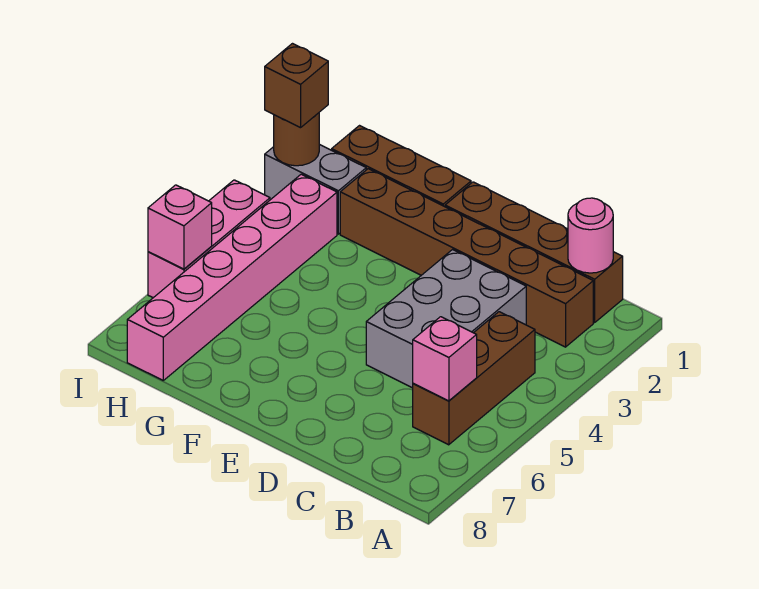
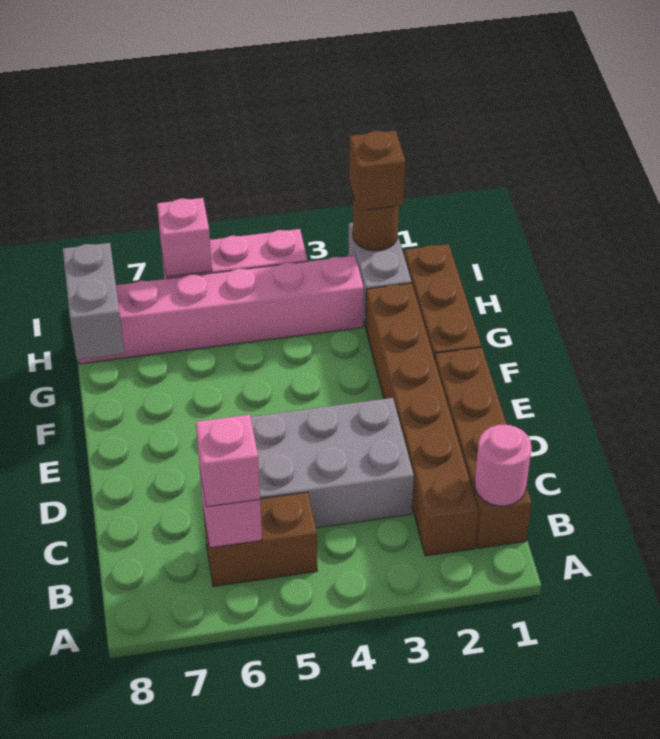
brown 1x3 brick [413,312,535,445] -> brown 1x2 brick [203,492,317,586]
none -> pink 1x1 brick [196,415,260,507]
none -> grey 1x2 brick [63,243,125,360]

